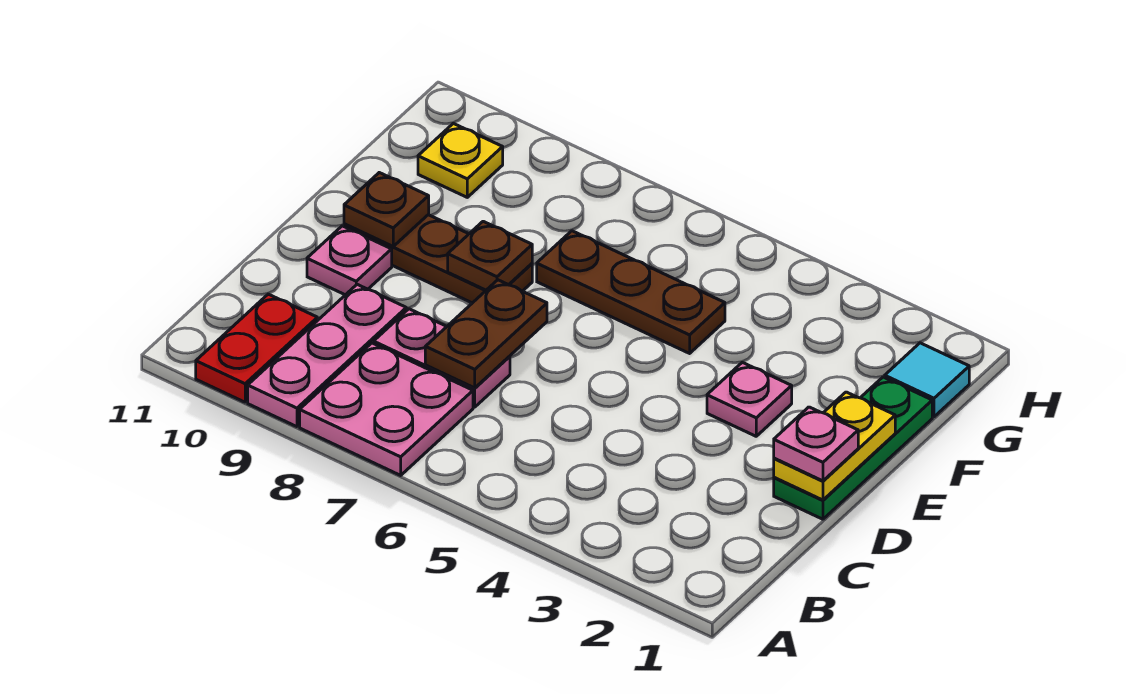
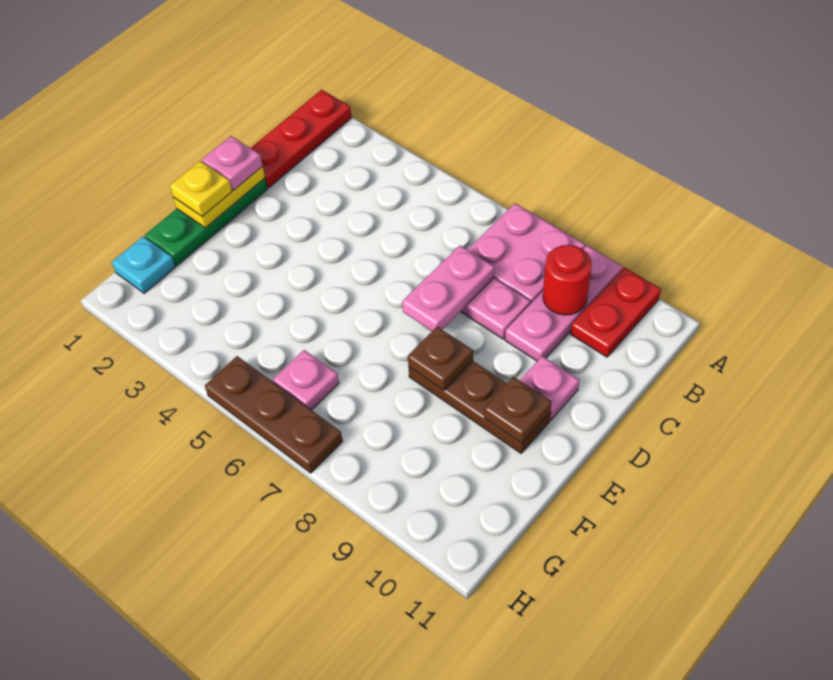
none -> red 1x3 plate [251,90,352,188]
none -> red 1x1 round brick [543,245,592,315]
brown 1x2 plate [425,280,547,388] -> pink 1x2 plate [402,246,494,331]
pink 1x1 plate [707,362,792,436] -> pink 1x1 plate moved to [273,350,339,410]
brown 1x3 plate [537,231,725,353] -> brown 1x3 plate moved to [205,356,342,473]
cyan 1x1 tile [885,343,969,417] -> cyan 1x1 plate [112,237,175,294]
yellow 1x1 plate [418,123,503,197] -> yellow 1x1 plate moved to [170,161,232,216]

